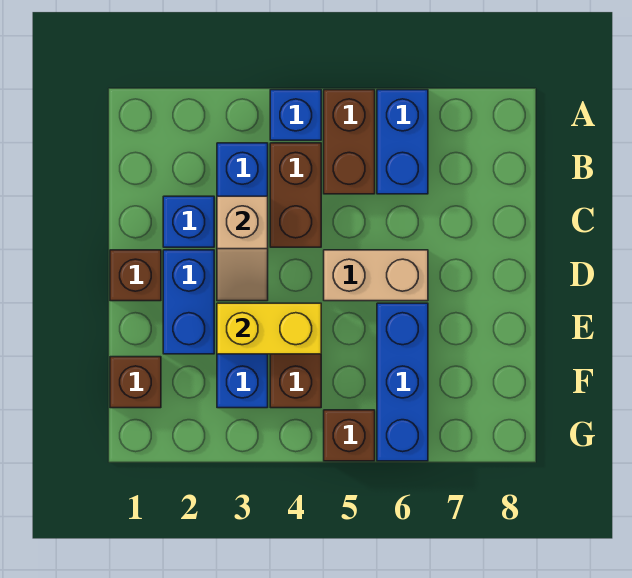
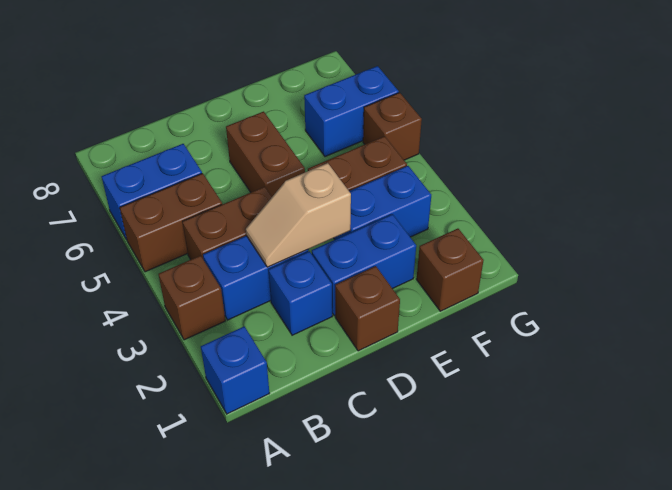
none -> brown 1x1 brick [159,256,225,340]
blue 1x1 brick [270,90,321,140] -> blue 1x1 brick moved to [201,326,269,414]
tan 1x2 slope [217,196,268,301] -> tan 1x2 slope turned to [246,163,351,267]
tan 1x2 brick [324,250,428,301] -> brown 1x2 brick [226,112,305,197]
yellow 1x2 brick [217,303,321,354] -> none
blue 1x3 brick [377,303,428,461] -> blue 1x2 brick [304,66,399,157]

